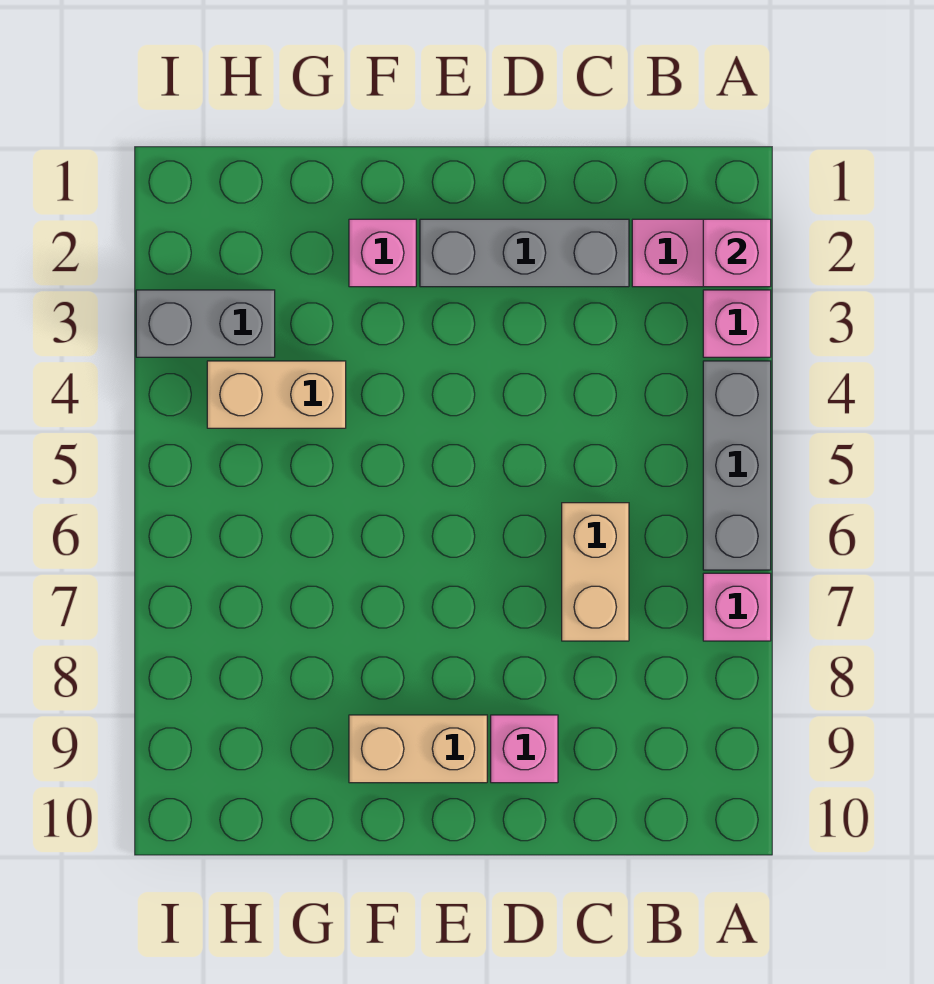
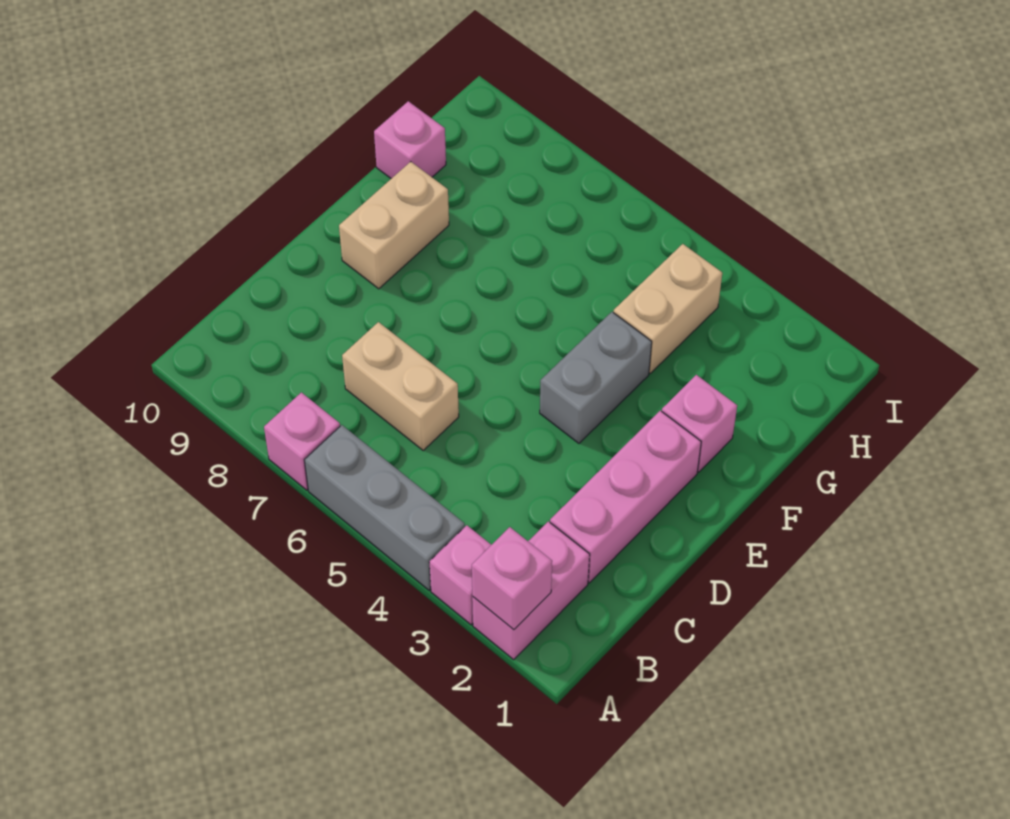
grey 1x3 brick [420,219,629,287] -> pink 1x3 brick [550,411,701,583]
pink 1x1 brick [491,715,558,783] -> pink 1x1 brick moved to [374,101,446,179]
grey 1x2 brick [136,290,275,357] -> grey 1x2 brick moved to [540,312,652,443]

